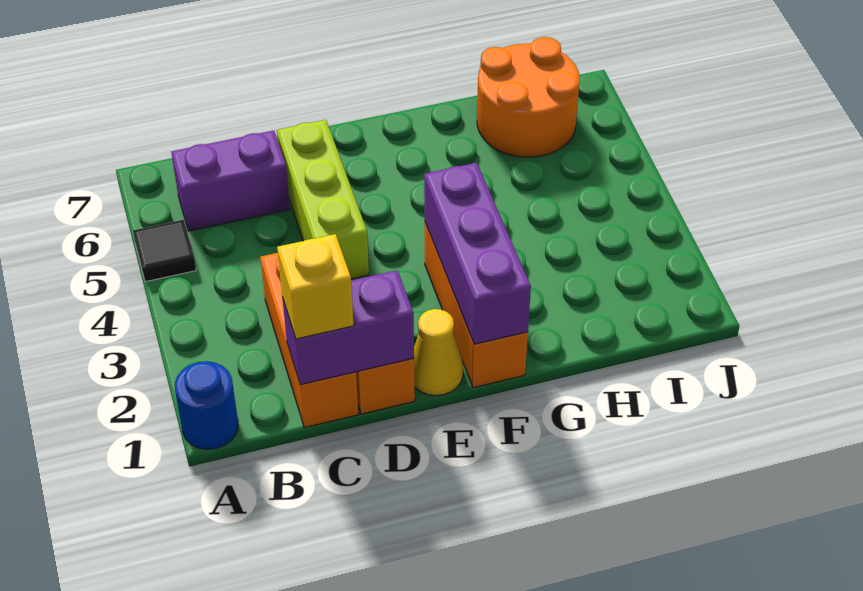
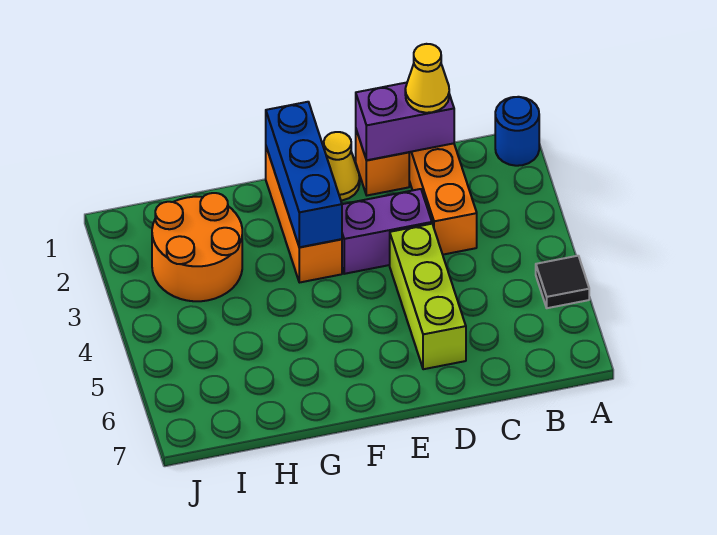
purple 1x2 brick [171,131,290,231] -> purple 1x2 brick moved to [342,189,432,274]
yellow 1x1 brick [277,234,354,339] -> yellow 1x1 cone [405,44,449,113]
purple 1x3 brick [424,163,531,344] -> blue 1x3 brick [266,102,342,247]
orange 2x2 round brick [477,37,580,157] -> orange 2x2 round brick moved to [152,193,242,301]

